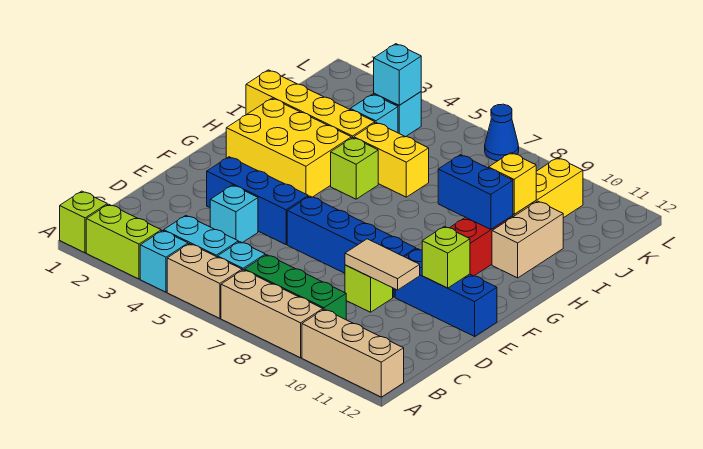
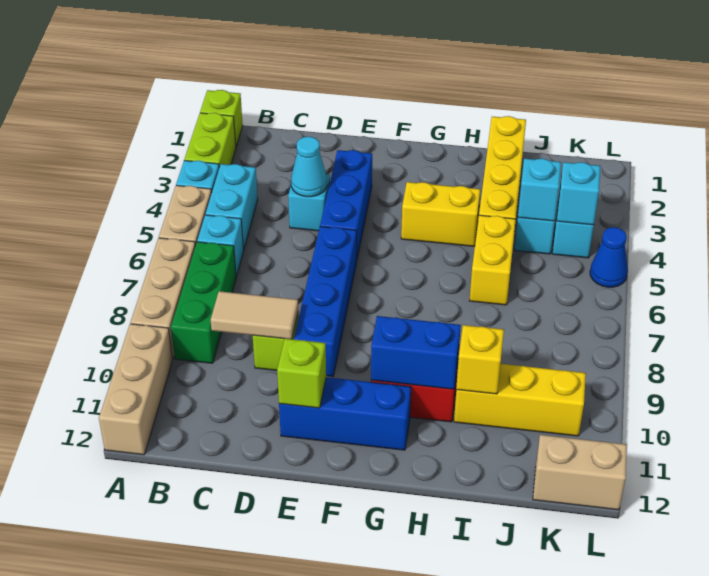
none -> cyan 1x1 cone [291,137,327,197]
tan 1x2 tile [345,239,420,290] -> tan 1x2 tile turned to [211,291,298,339]
blue 1x3 brick [395,249,497,336] -> blue 1x3 brick turned to [279,377,411,450]
yellow 2x3 brick [226,98,351,197] -> yellow 1x2 brick [401,182,480,246]
lime 1x1 brick [331,138,378,199] -> none
blue 1x2 brick [438,155,513,229] -> blue 1x2 brick turned to [371,316,461,389]
tan 1x2 brick [492,201,563,278] -> tan 1x2 brick moved to [533,435,627,510]
none -> cyan 1x1 brick [518,159,561,221]
blue 1x1 cone [485,104,519,161] -> blue 1x1 cone moved to [590,227,628,287]

